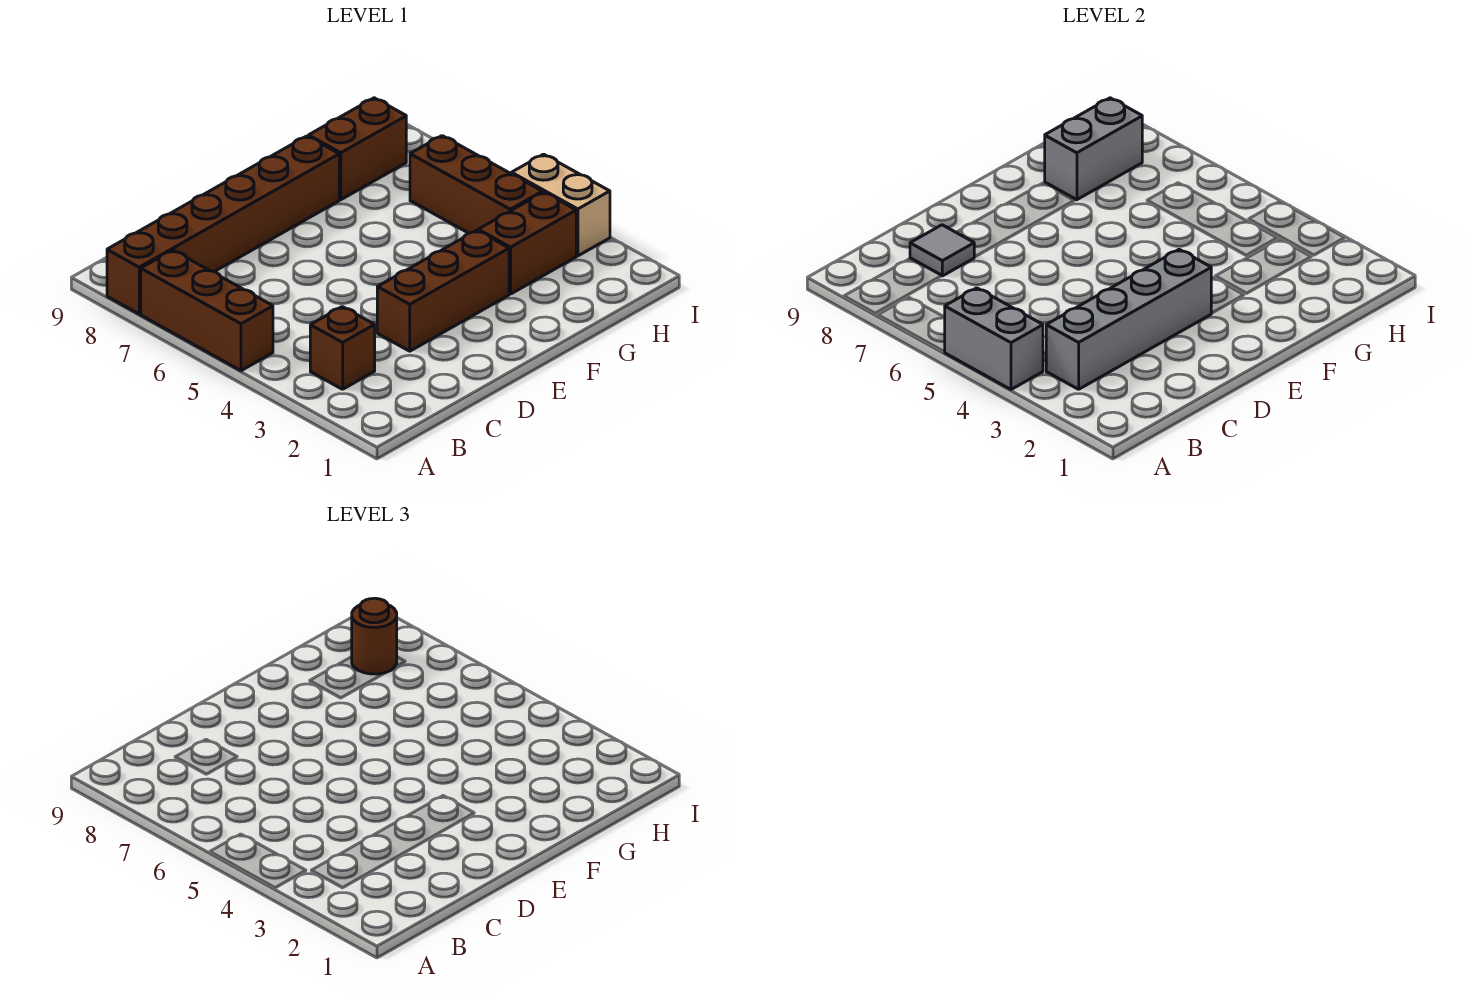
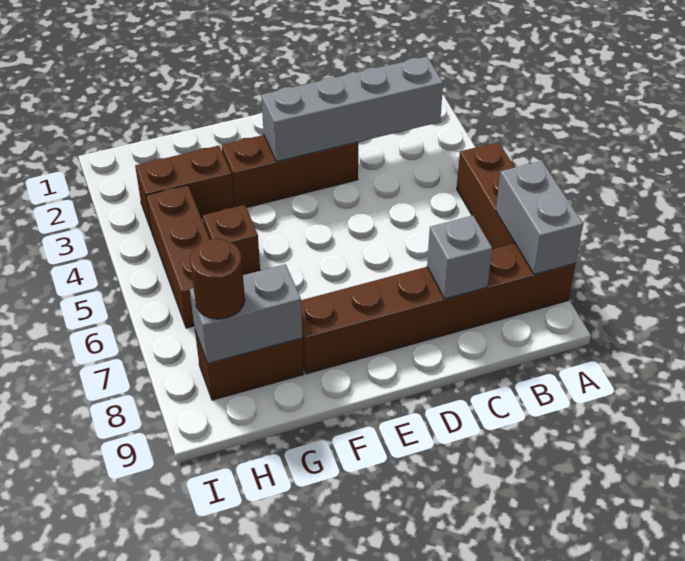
grey 1x2 brick [945,288,1043,390] -> grey 1x2 brick moved to [496,161,583,274]
brown 1x1 brick [310,307,375,389] -> brown 1x1 brick moved to [203,205,260,275]
grey 1x1 tile [910,225,974,276] -> grey 1x1 brick [427,216,492,299]
tan 1x2 brick [512,154,610,256] -> none

